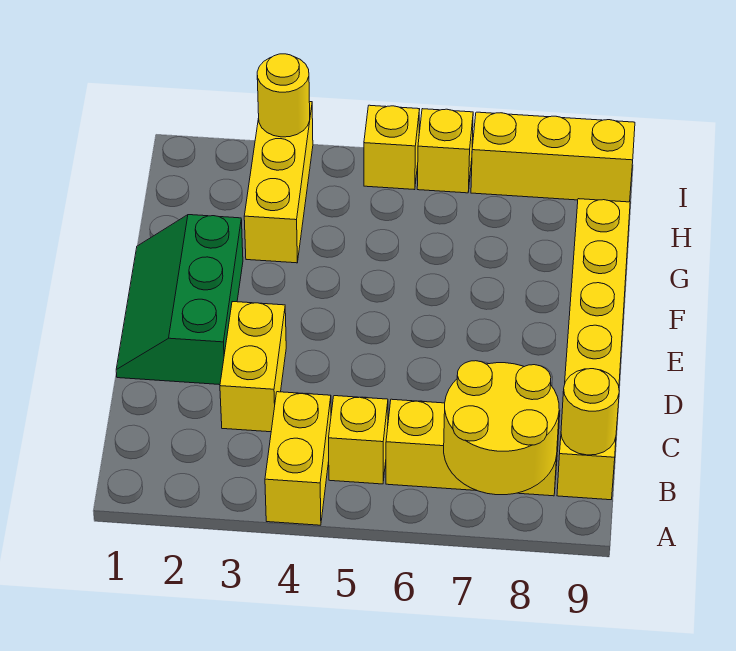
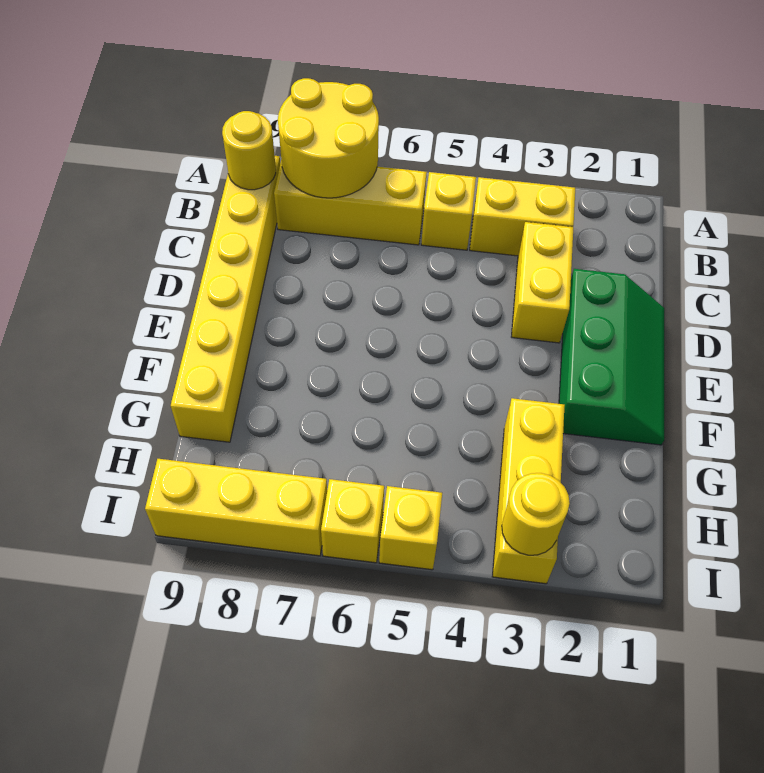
yellow 1x2 brick [265,392,331,525] -> yellow 1x2 brick turned to [470,177,575,256]

